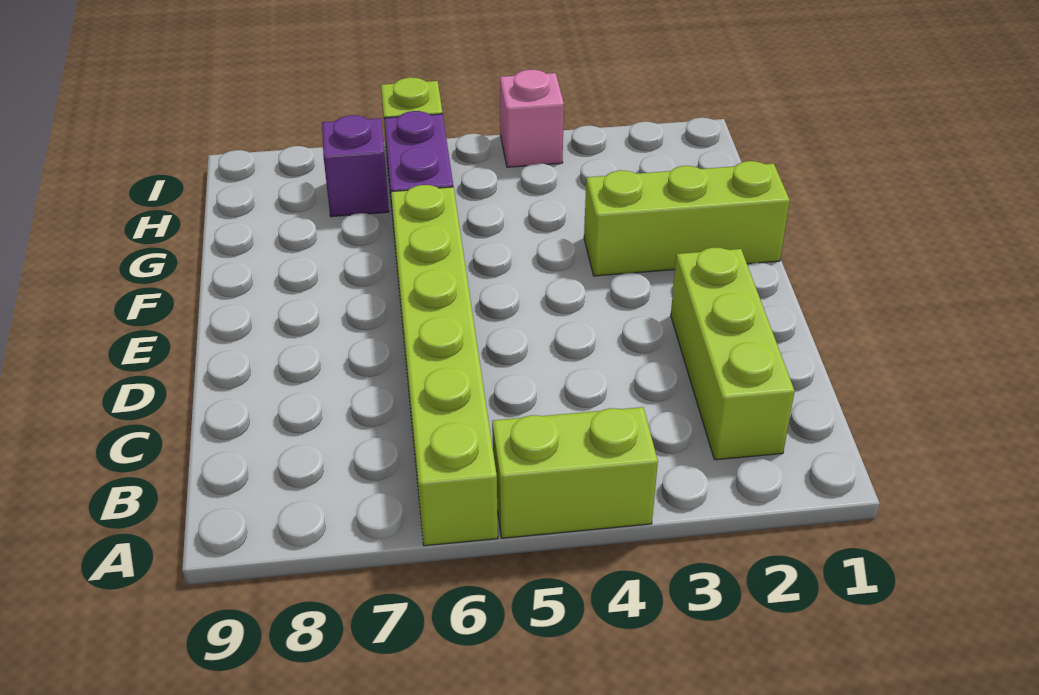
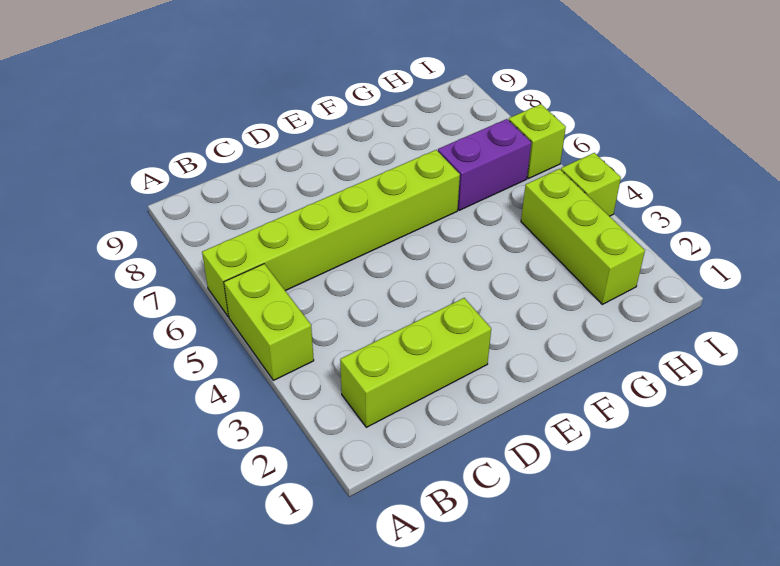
lime 1x3 brick [584,161,790,276] -> lime 1x3 brick moved to [521,169,645,304]
purple 1x1 brick [322,115,389,217] -> none
pink 1x1 brick [500,70,564,167] -> lime 1x1 brick [561,153,621,216]

